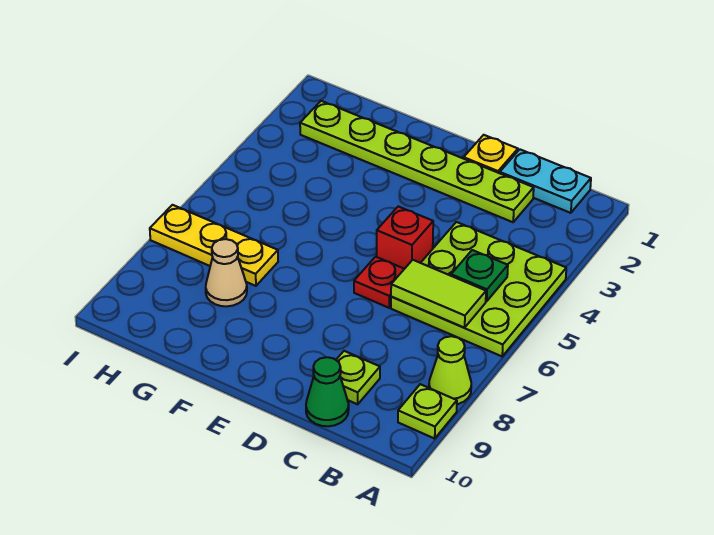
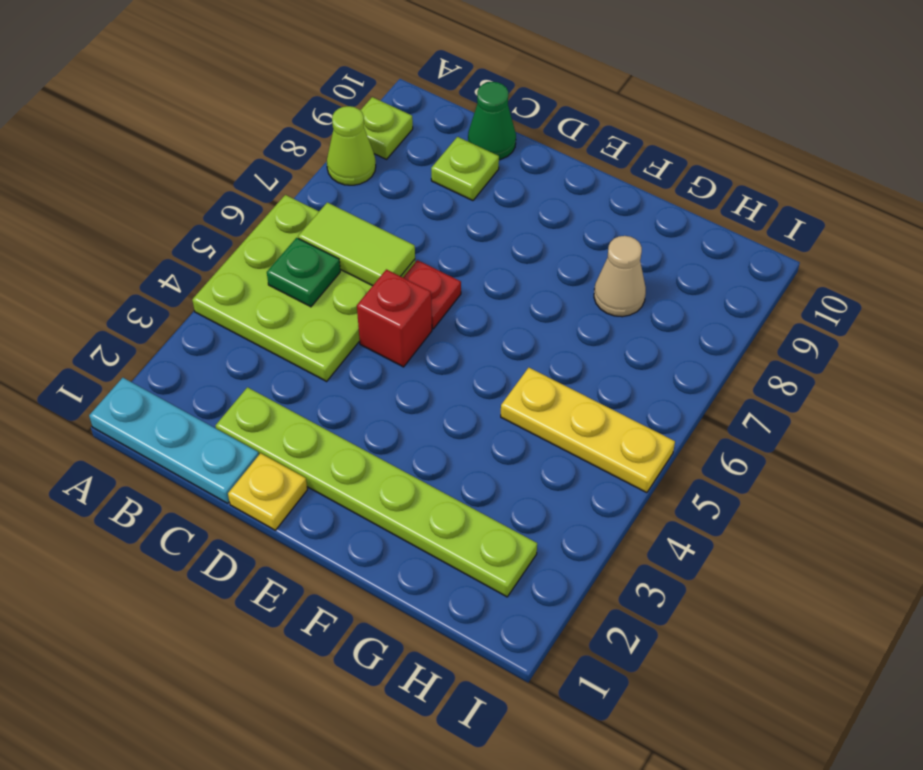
cyan 1x2 plate [500,149,591,213] -> cyan 1x3 plate [89,378,259,504]
yellow 1x3 plate [150,205,278,286] -> yellow 1x3 plate moved to [501,368,675,493]

